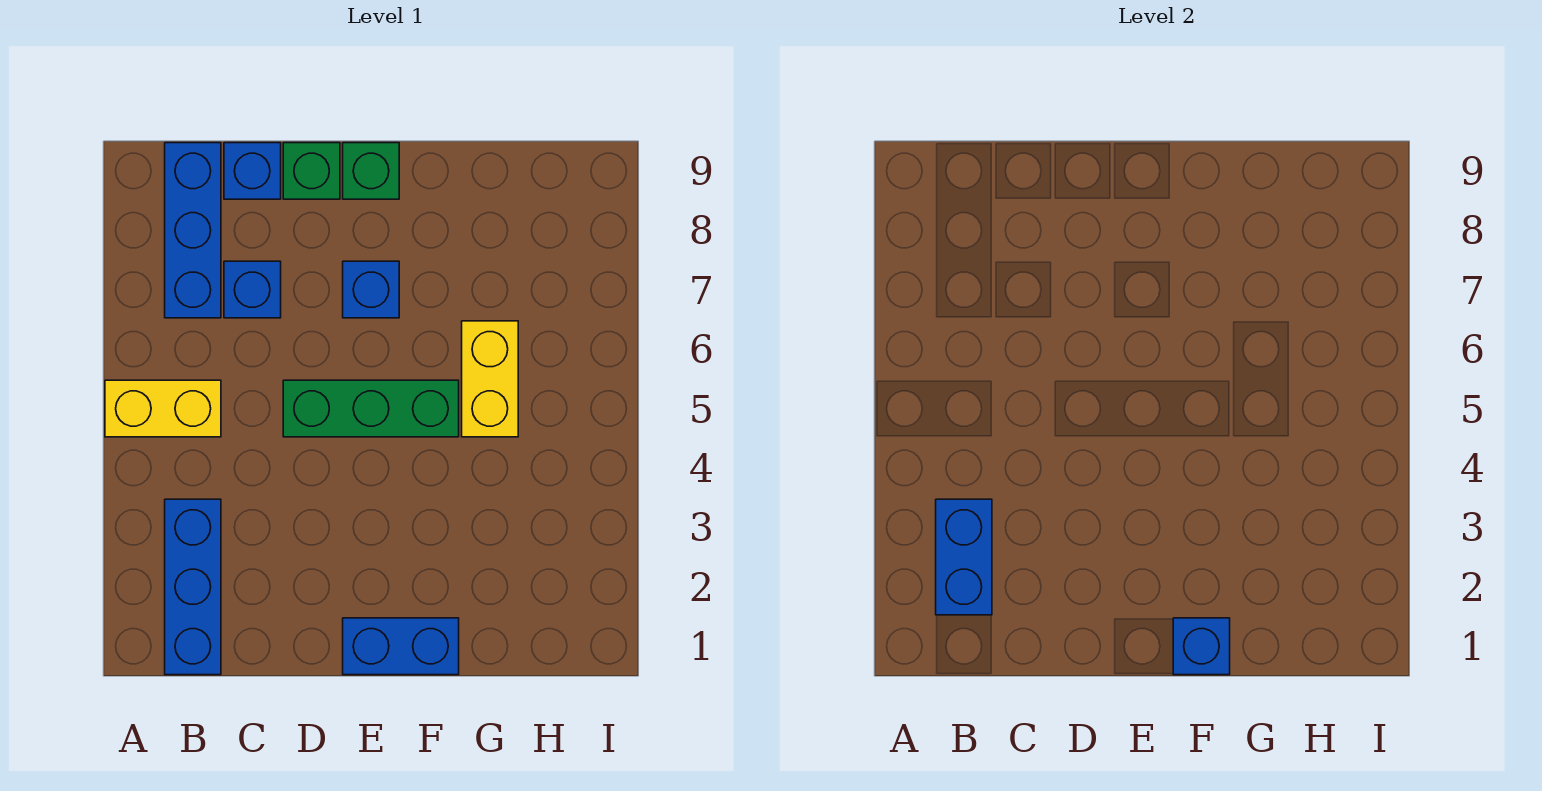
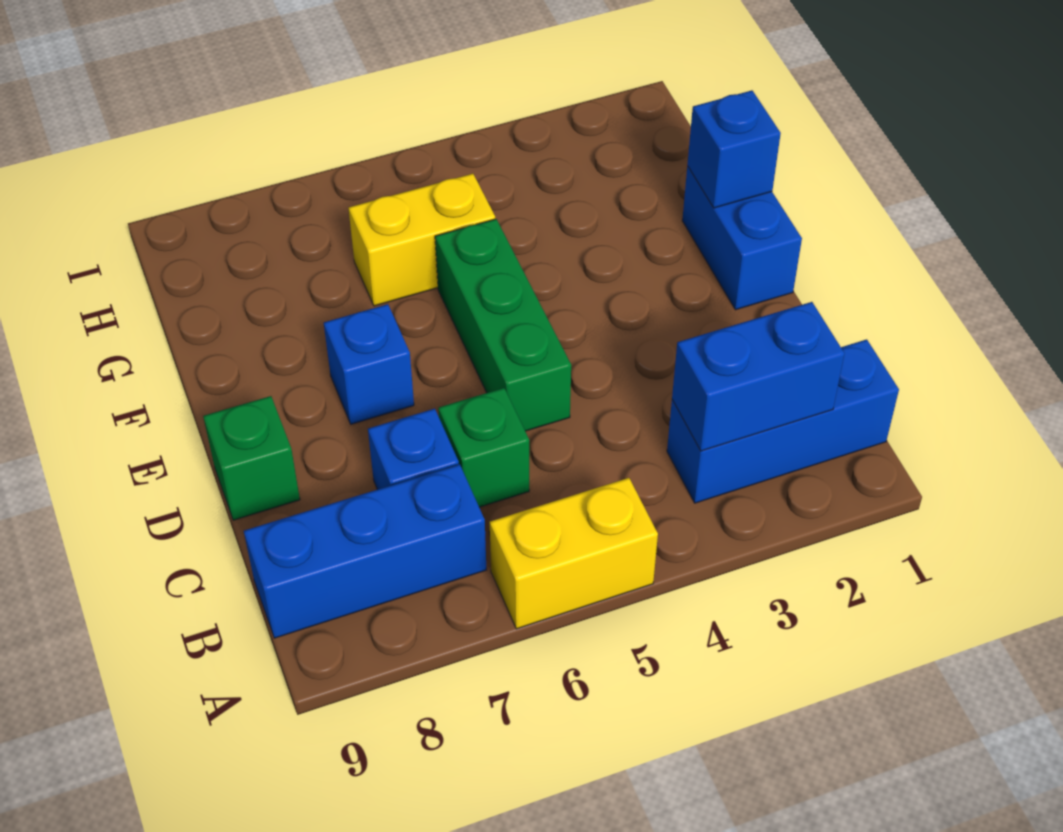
yellow 1x2 brick [105,380,221,437] -> yellow 1x2 brick turned to [490,478,658,629]
blue 1x1 brick [224,143,281,199] -> none
green 1x1 brick [343,143,399,199] -> green 1x1 brick moved to [438,388,529,507]

